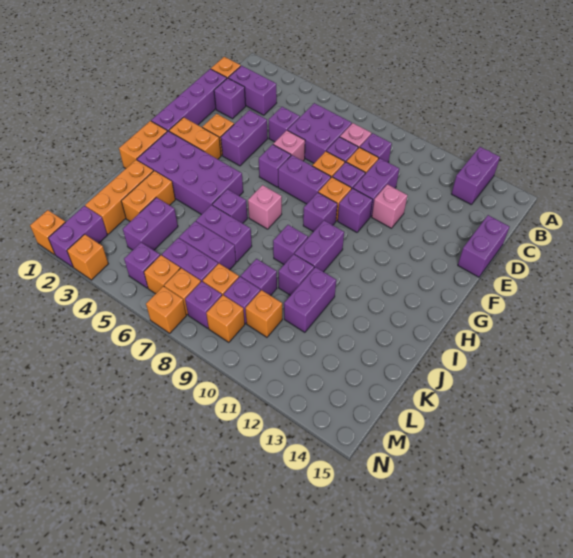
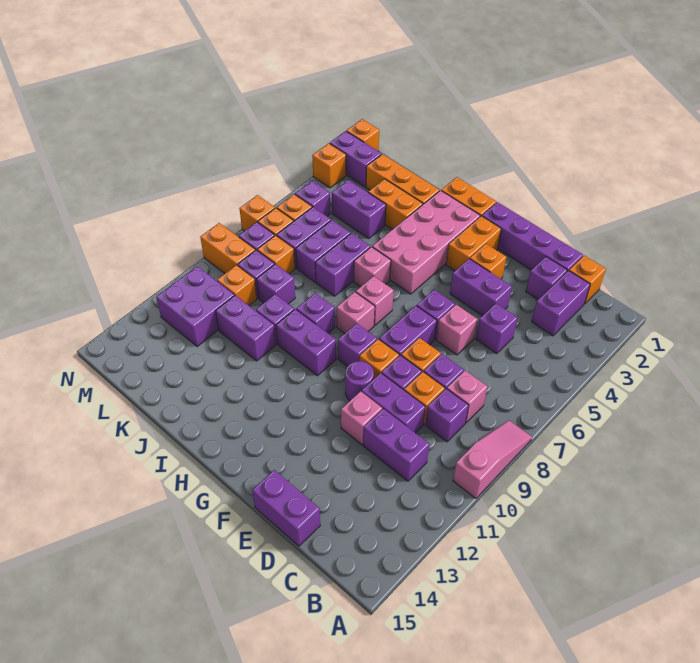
none -> pink 1x3 slope [453,420,532,498]
purple 1x2 brick [452,147,500,205] -> purple 1x2 brick moved to [363,409,429,481]
purple 2x2 brick [288,103,352,163] -> purple 2x2 brick moved to [156,266,235,347]
purple 1x1 brick [338,188,373,232] -> purple 1x1 round brick [345,361,374,401]
purple 2x4 brick [137,131,243,215] -> pink 2x4 brick [372,190,480,294]
none -> pink 1x1 brick [337,292,375,333]
purple 1x1 brick [212,189,247,223] -> pink 1x1 brick [354,247,391,287]
orange 1x1 brick [206,295,245,342] -> orange 1x2 brick [200,223,255,273]

